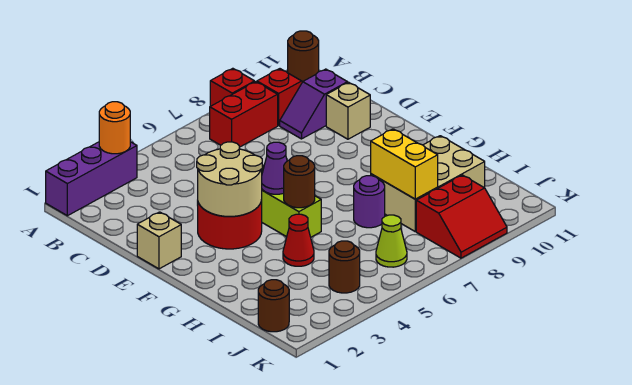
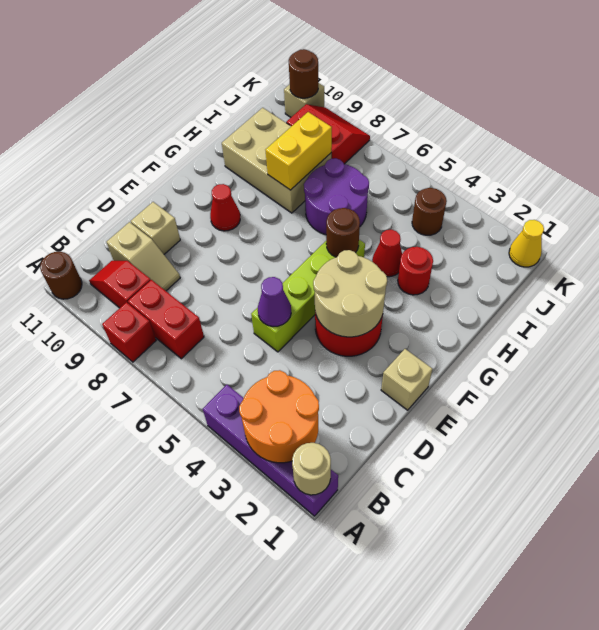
purple 1x3 brick [46,142,137,216] -> purple 1x4 brick [203,385,338,516]
none -> tan 1x1 round brick [292,443,331,495]
orange 1x1 round brick [99,102,130,154] -> orange 2x2 round brick [239,370,319,463]
purple 1x2 slope [280,69,348,139] -> tan 1x2 slope [107,222,180,291]
purple 1x1 cone [262,142,287,194] -> purple 1x1 cone moved to [258,277,291,327]
none -> red 1x1 cone [210,184,240,231]
none -> red 1x1 round brick [398,247,433,295]
purple 1x1 round brick [354,176,385,228] -> purple 2x2 round brick [304,158,369,235]
brown 1x1 round brick [258,280,289,332] -> brown 1x1 round brick moved to [289,49,318,98]
lime 1x1 cone [376,215,407,267] -> none
none -> yellow 1x1 cone [509,220,544,267]
none -> tan 1x1 brick [284,83,324,117]

